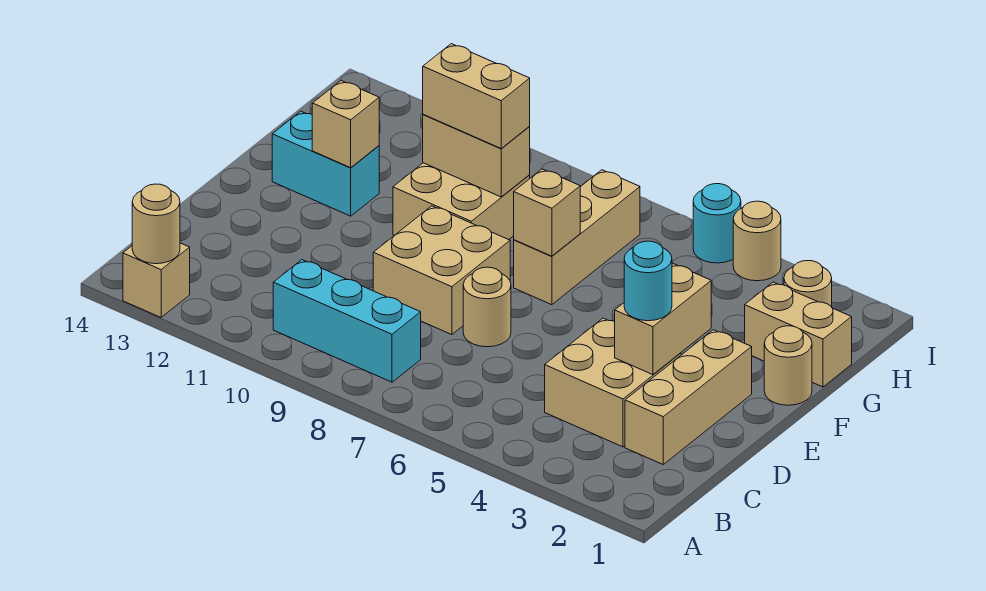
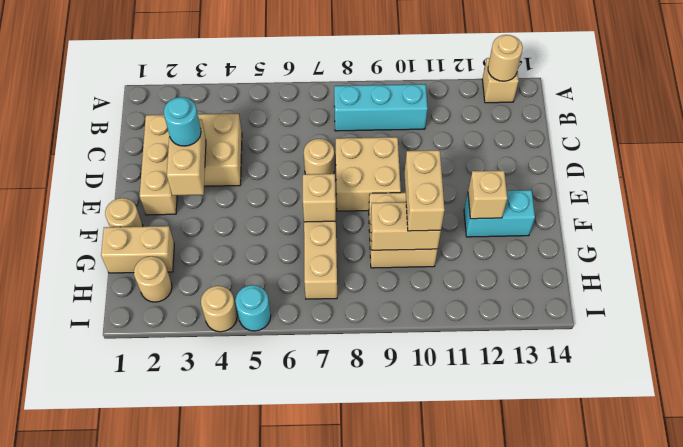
tan 1x2 brick [423,44,530,149] -> tan 1x2 brick turned to [404,150,445,231]

